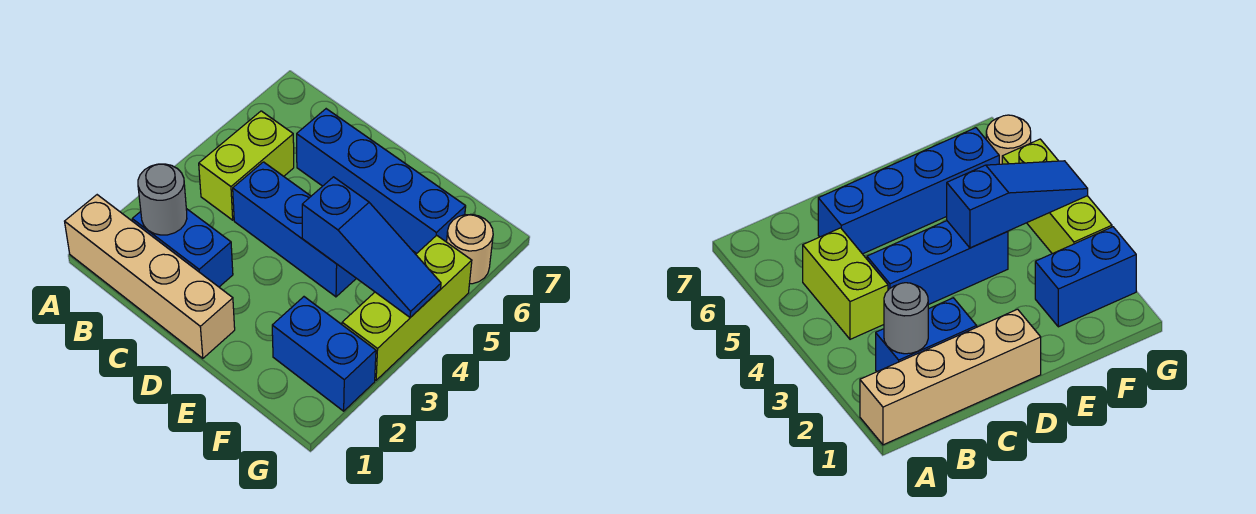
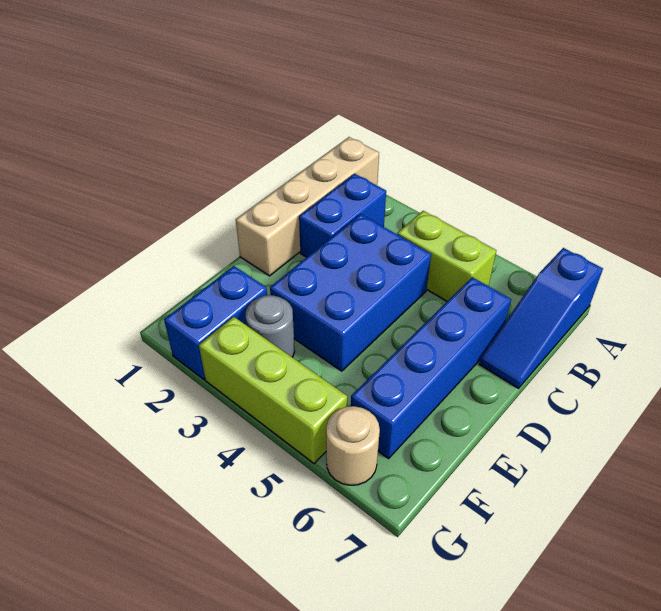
grey 1x1 round brick [138,164,187,235] -> grey 1x1 round brick moved to [246,295,295,357]
blue 1x3 brick [233,162,356,297] -> blue 2x3 brick [270,214,431,371]
blue 1x3 slope [302,177,441,317] -> blue 1x3 slope moved to [479,248,603,388]

